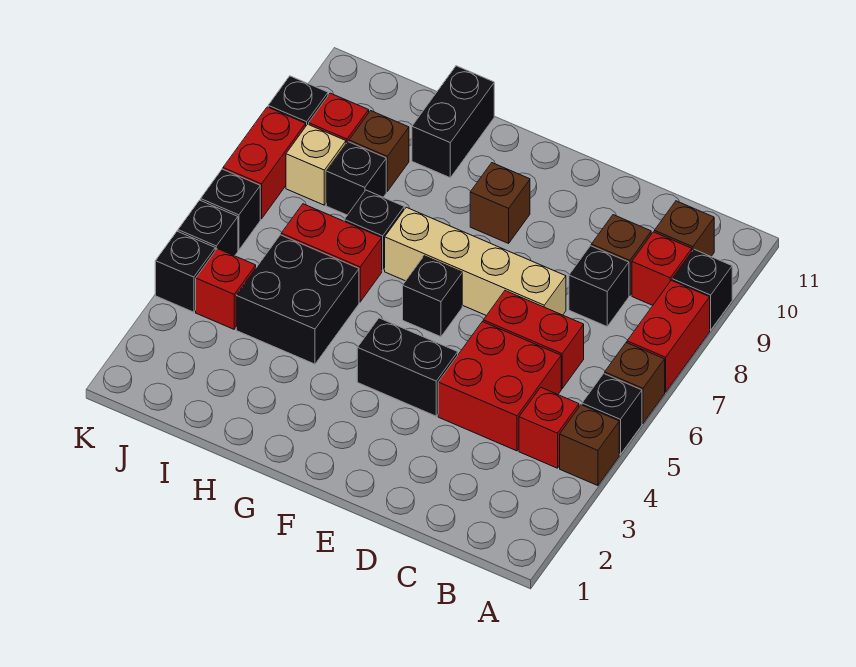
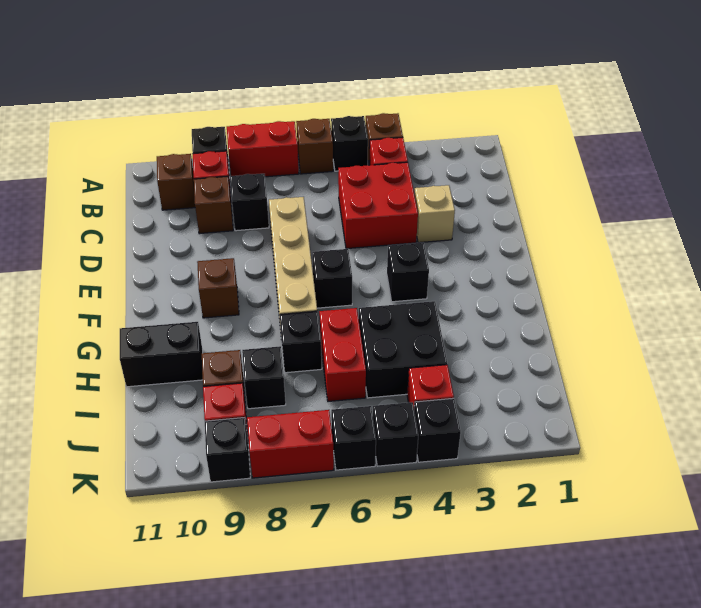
red 1x2 brick [483,291,584,389] -> none
black 1x2 brick [357,318,458,416] -> black 1x1 brick [387,243,429,302]
tan 1x1 brick [286,124,346,205] -> tan 1x1 brick moved to [414,185,455,243]

